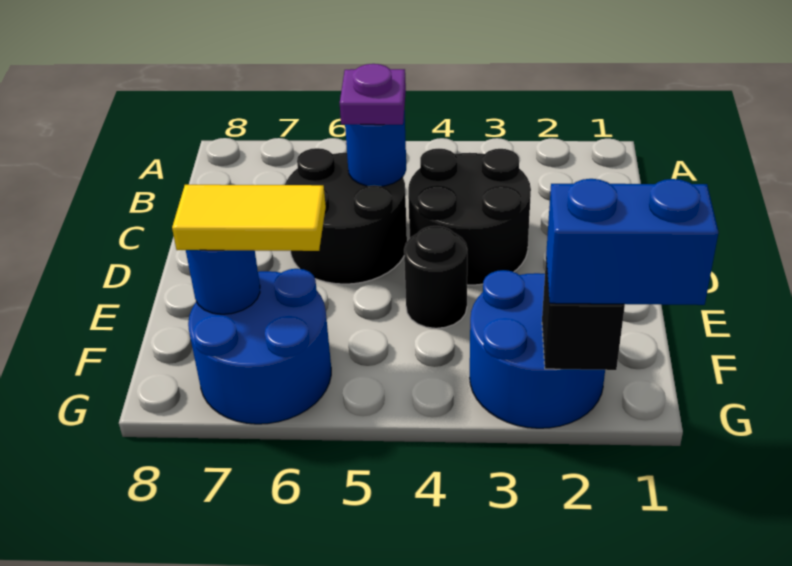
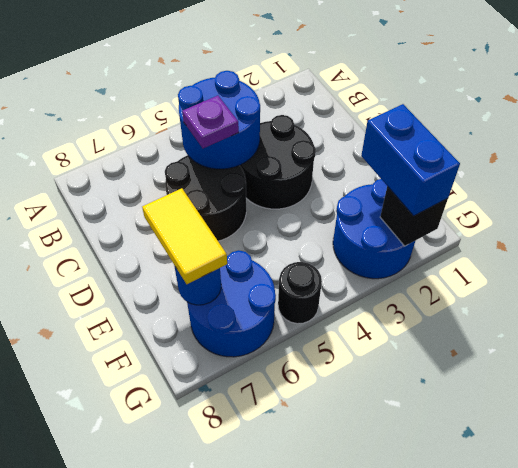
blue 1x1 round brick [345,110,406,186] -> blue 2x2 round brick [178,71,260,169]
black 1x1 round brick [404,226,467,328] -> black 1x1 round brick moved to [278,262,322,324]
yellow 1x2 tile [172,185,326,251] -> yellow 1x2 tile turned to [142,188,227,284]
blue 1x2 brick [546,179,719,305] -> blue 1x2 brick turned to [361,104,460,216]

